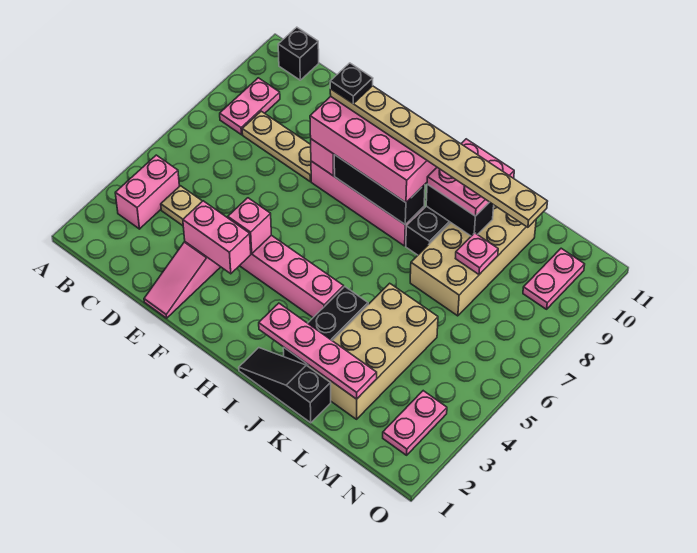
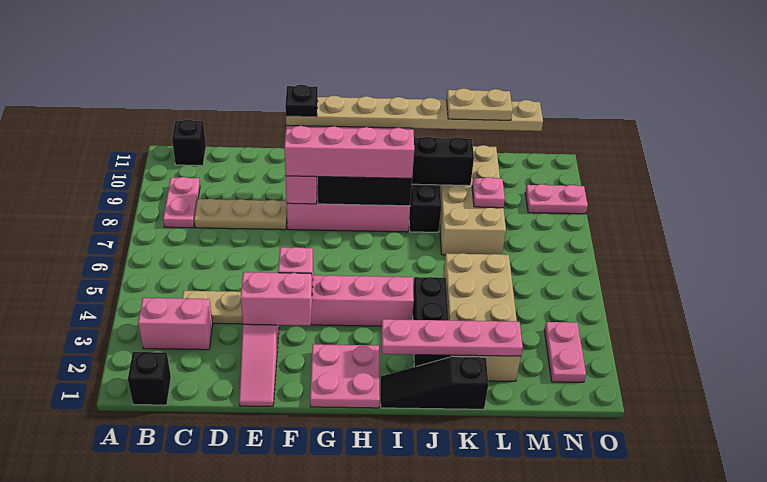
none -> black 1x1 brick [128,352,171,405]
pink 1x2 brick [115,155,179,229] -> pink 1x2 brick turned to [138,298,213,350]
pink 2x2 plate [427,139,514,216] -> pink 2x2 plate moved to [310,344,380,408]
none -> tan 1x2 plate [447,88,513,120]
pink 1x2 plate [523,248,585,309] -> pink 1x2 plate turned to [525,184,588,214]

